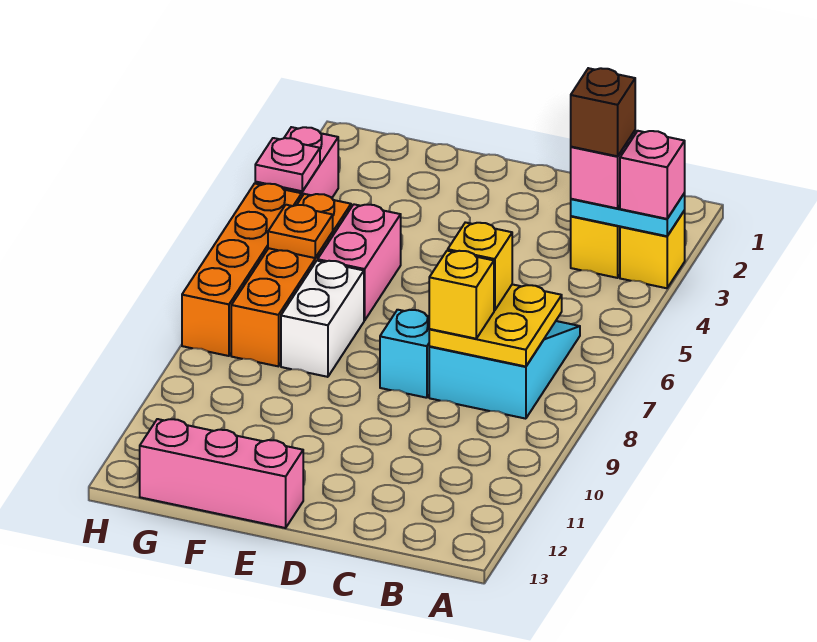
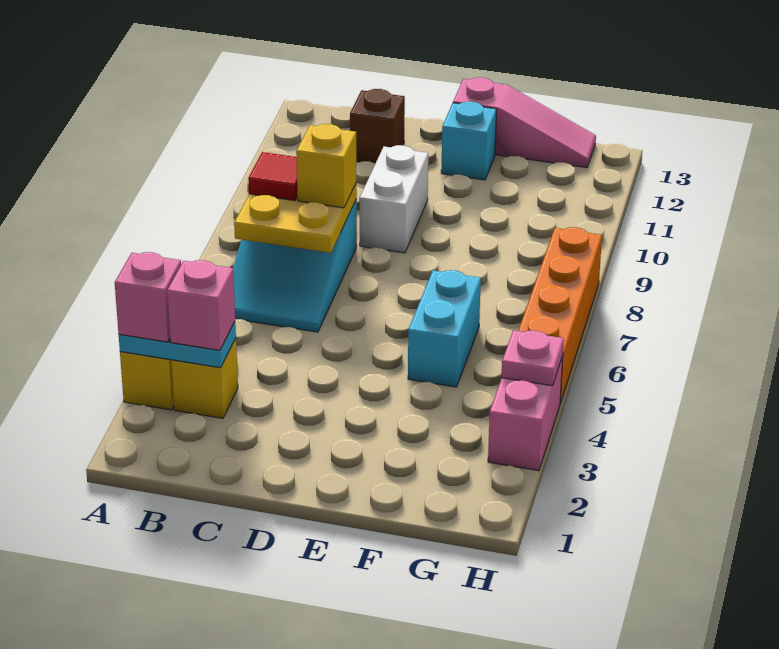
brown 1x1 brick [571,68,635,156] -> brown 1x1 brick moved to [350,89,405,163]
none -> red 1x1 tile [248,152,297,201]
yellow 1x1 brick [448,222,512,311] -> none
cyan 1x1 brick [380,310,430,398] -> cyan 1x1 brick moved to [441,102,496,180]
pink 1x3 brick [140,419,303,528] -> pink 1x3 slope [453,77,596,168]
pink 1x2 brick [318,204,401,321] -> cyan 1x2 brick [408,270,481,387]
white 1x2 brick [281,261,364,377] -> white 1x2 brick moved to [359,145,428,253]
orange 1x4 brick [231,194,351,366] -> none
orange 1x1 plate [268,205,333,258] -> none

